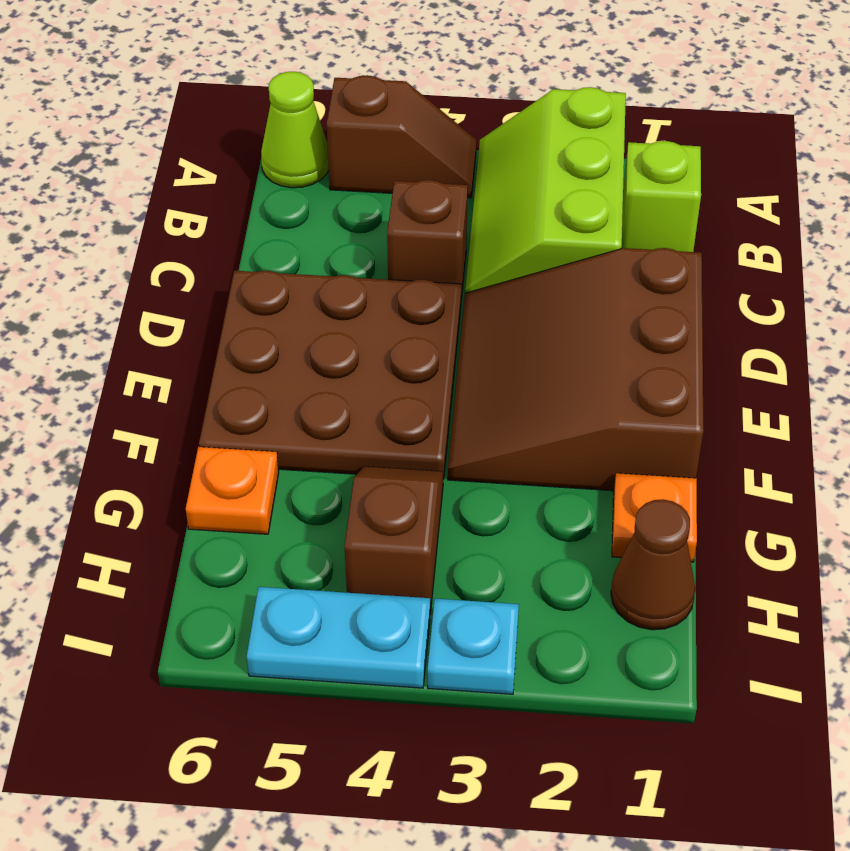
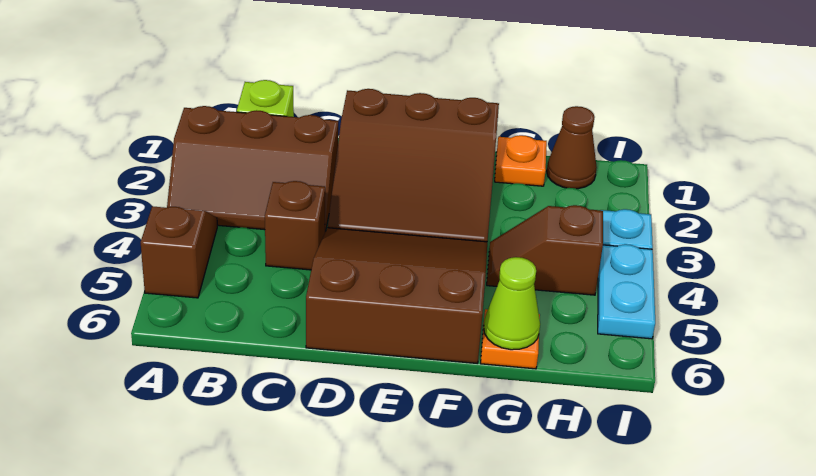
lime 2x3 slope [465,87,626,293] -> brown 2x3 slope [167,106,338,232]
lime 1x1 cone [261,72,329,188] -> lime 1x1 cone moved to [484,257,540,350]
brown 3x3 plate [199,271,461,474] -> brown 3x3 slope [306,228,487,363]

